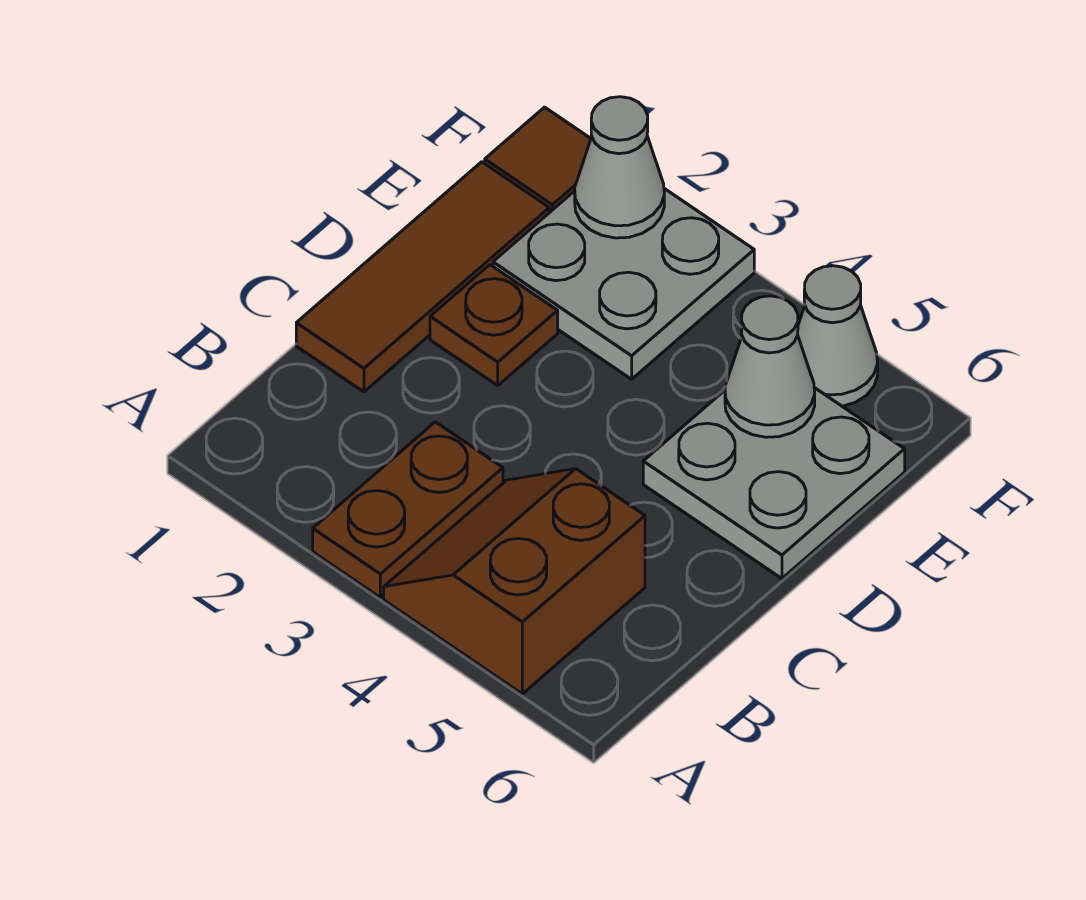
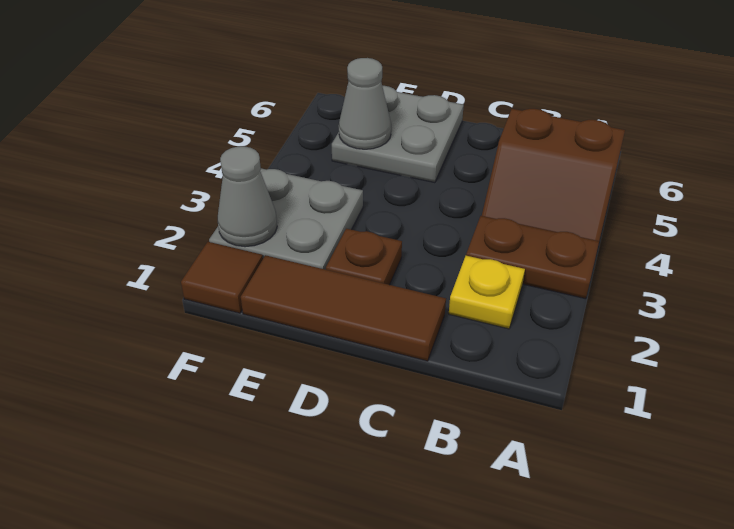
none -> yellow 1x1 plate [449,256,525,329]
grey 1x1 cone [798,266,878,406] -> none

